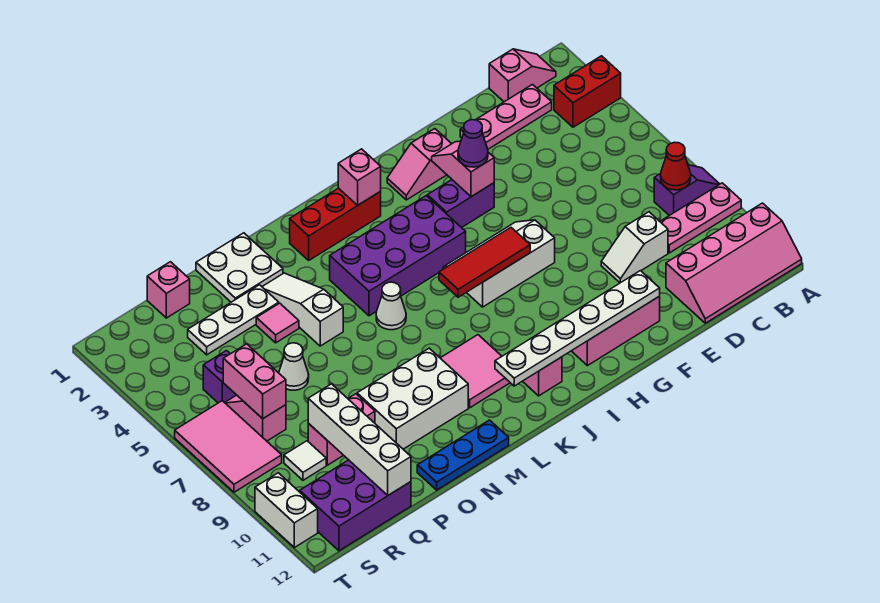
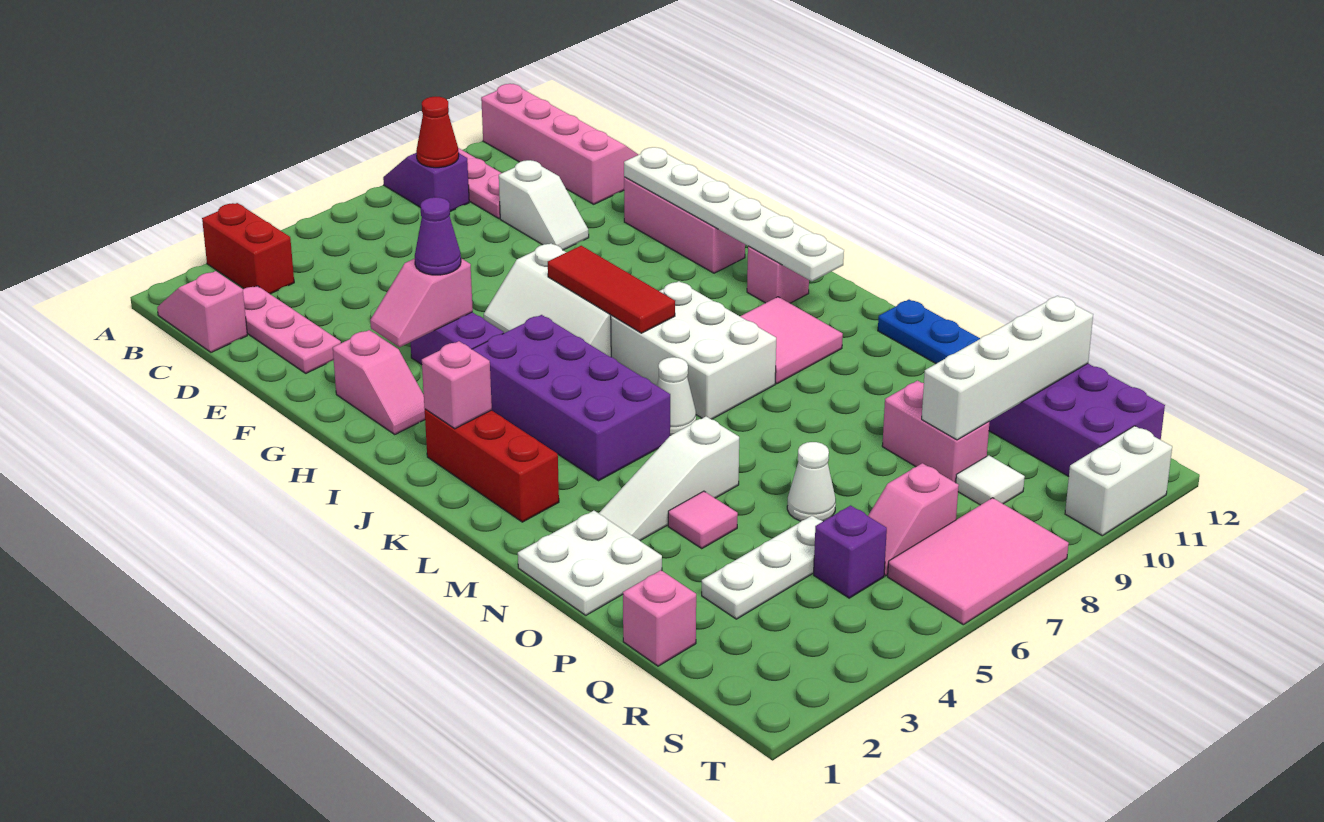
white 2x3 brick [357,348,468,449] -> white 2x3 brick moved to [611,281,776,419]
white 1x3 plate [188,285,279,355] -> white 1x3 plate turned to [702,516,823,619]
pink 1x2 brick [223,344,286,419] -> none

